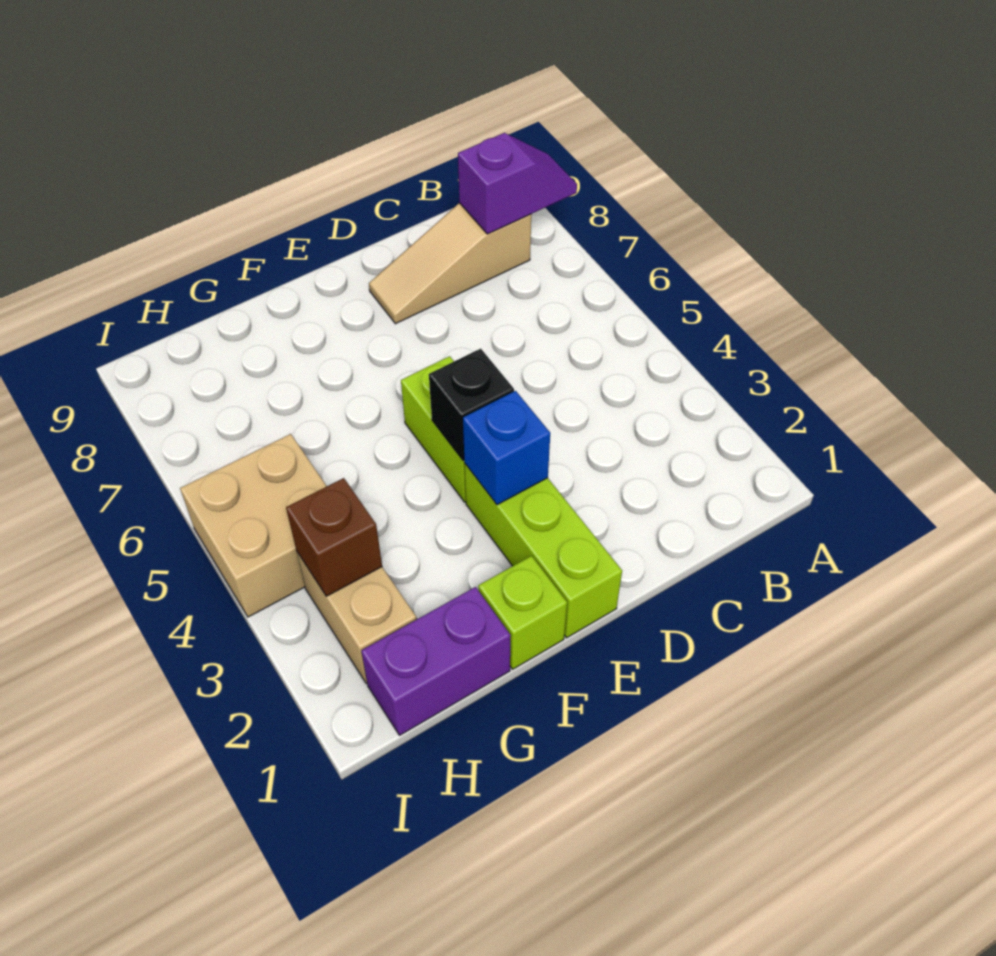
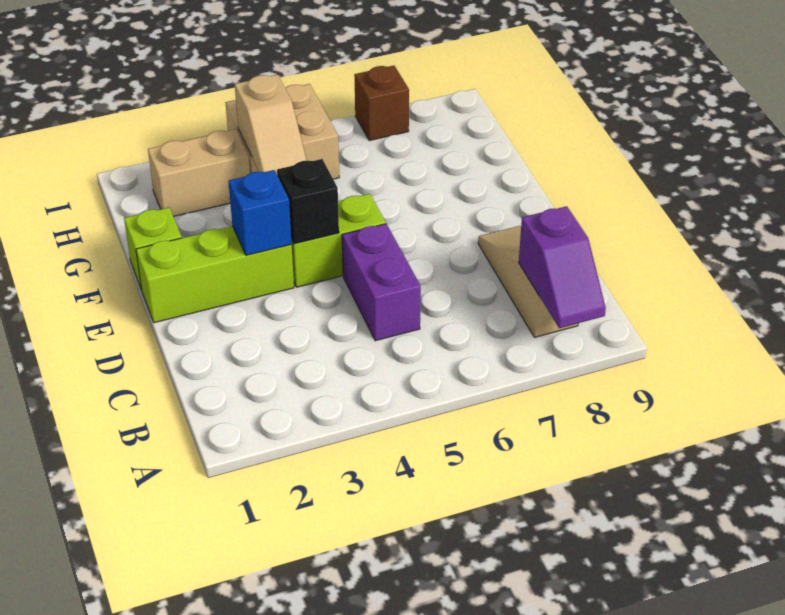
purple 1x2 brick [361,587,511,735] -> purple 1x2 brick moved to [342,224,421,341]
none -> tan 1x2 slope [235,75,307,174]
brown 1x1 brick [286,478,382,596] -> brown 1x1 brick moved to [354,66,409,141]

